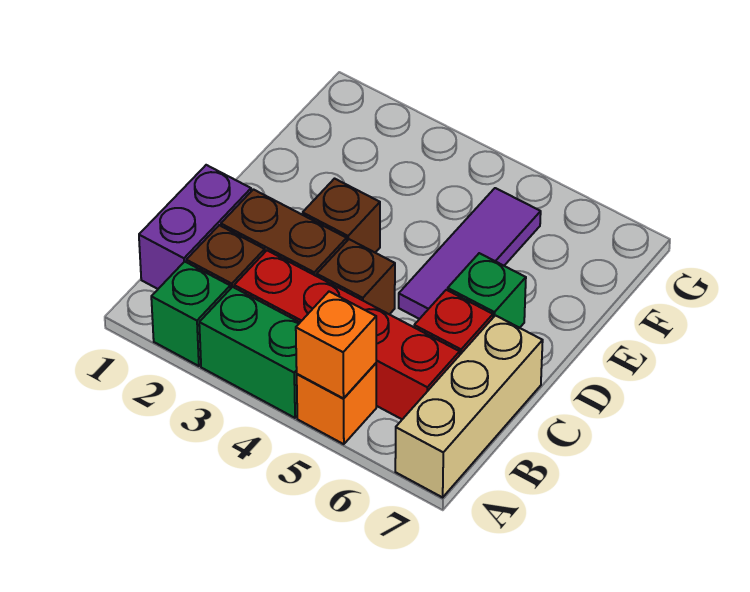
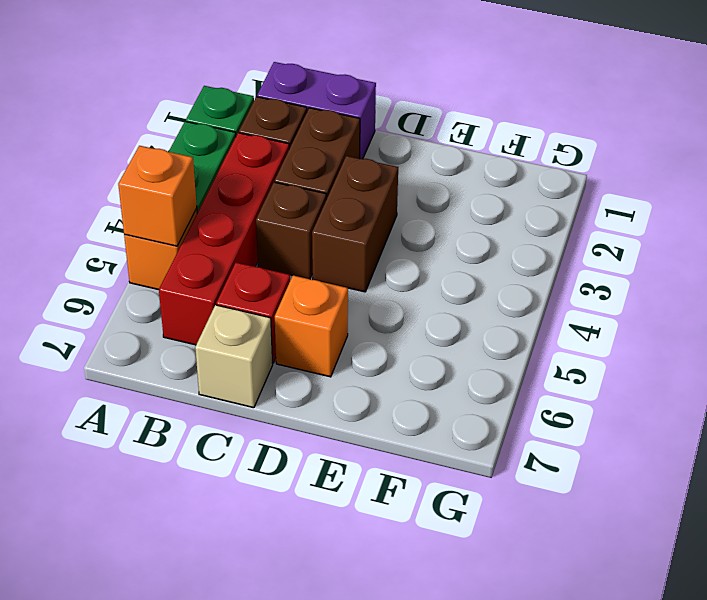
tan 1x3 brick [395,315,543,497] -> tan 1x1 brick [195,305,273,408]
brown 1x1 brick [303,179,380,253] -> brown 1x2 brick [312,156,398,292]
purple 1x3 tile [399,188,541,319] -> none
green 1x1 brick [448,253,526,328] -> orange 1x1 brick [275,275,348,377]

